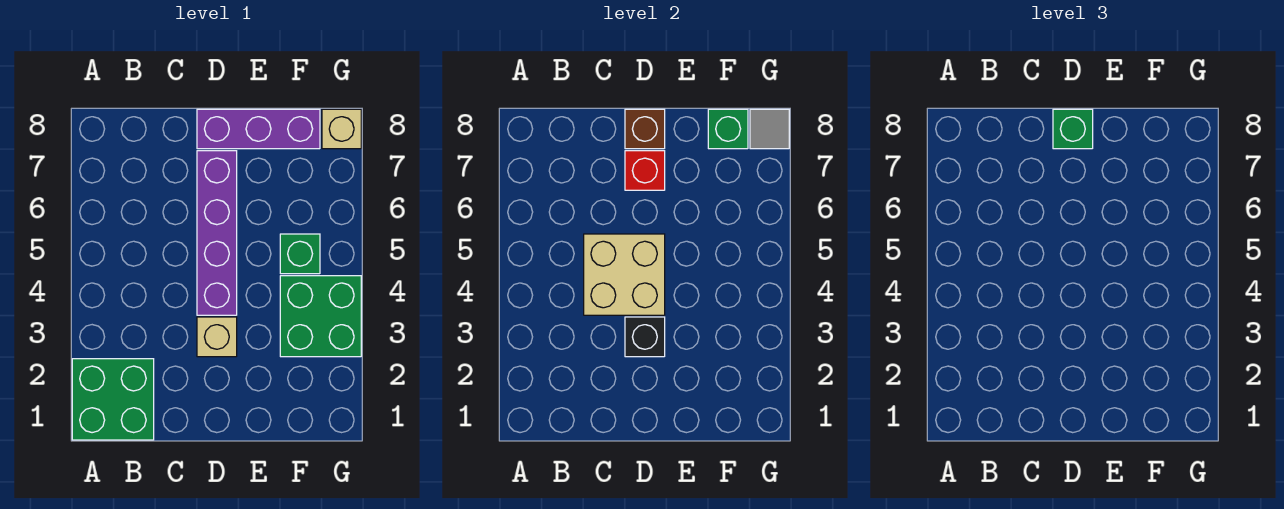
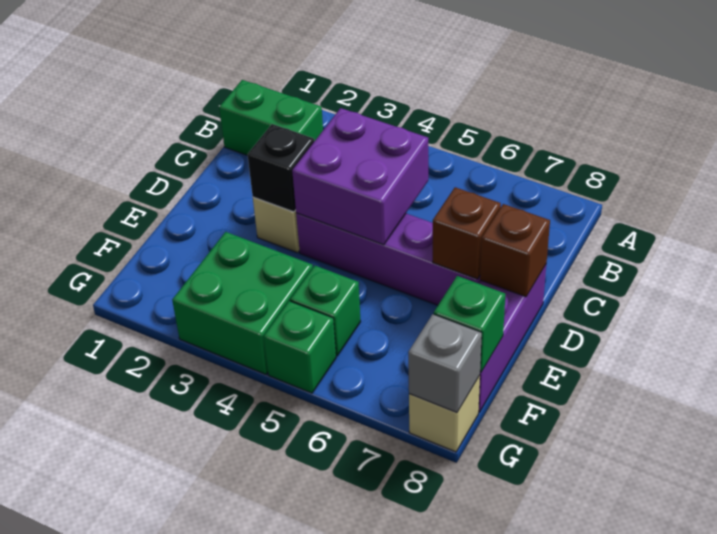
green 2x2 brick [72,359,154,440] -> green 1x2 brick [219,80,323,156]
tan 2x2 brick [584,234,665,315] -> purple 2x2 brick [292,108,428,245]
red 1x1 brick [625,151,665,190] -> brown 1x1 brick [433,187,501,279]
green 1x1 brick [1053,109,1093,149] -> green 1x1 brick moved to [264,301,336,393]
grey 1x1 tile [750,109,789,149] -> grey 1x1 brick [408,314,482,413]

